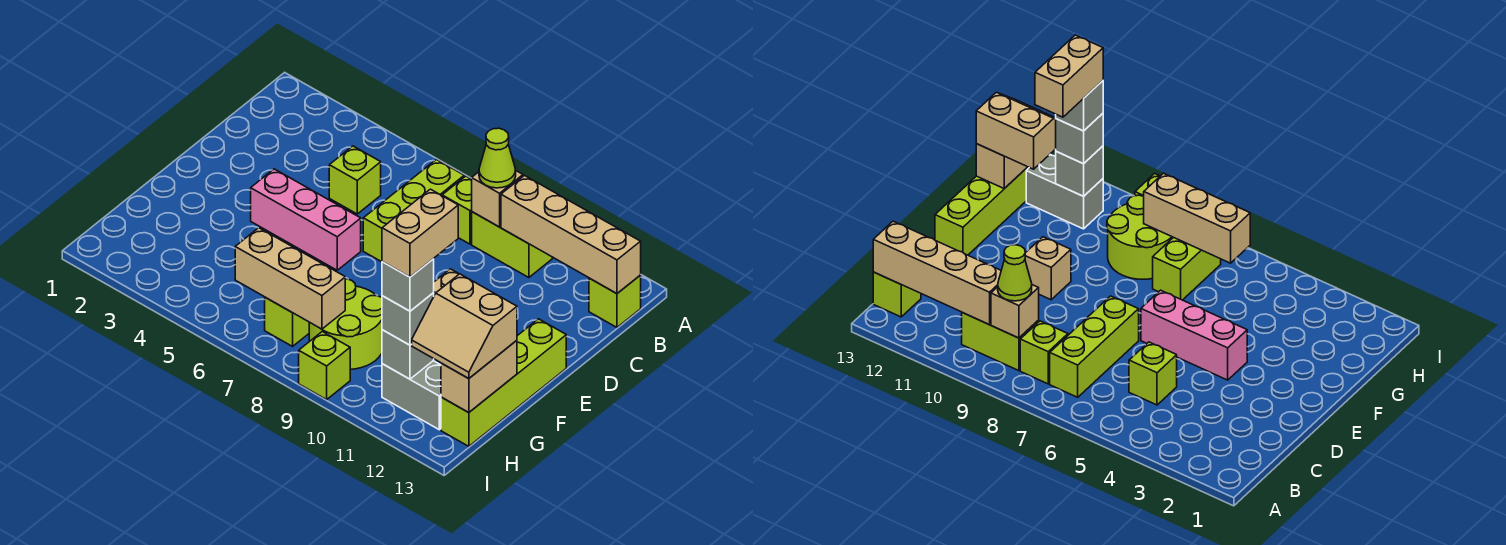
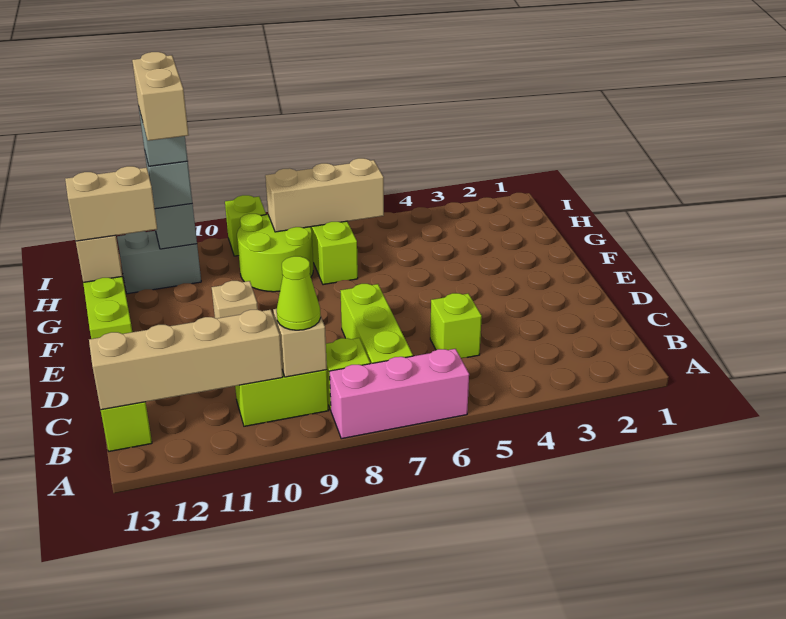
pink 1x3 brick [251,169,361,270] -> pink 1x3 brick moved to [330,349,469,439]

